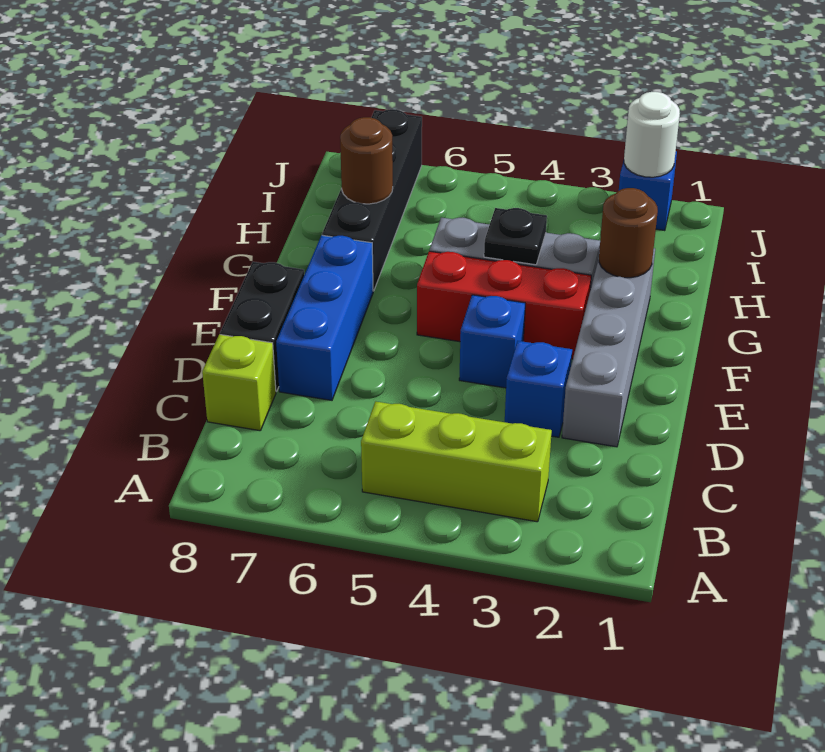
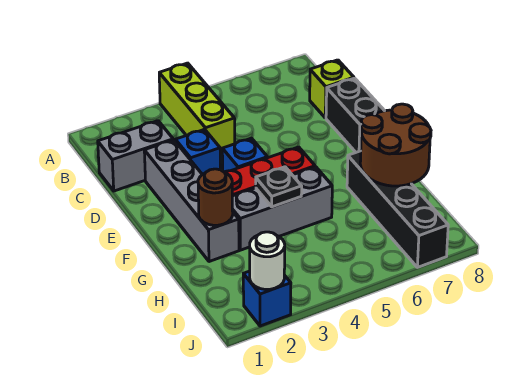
lime 1x3 brick [361,401,552,522] -> lime 1x3 brick turned to [159,63,235,154]
none -> grey 1x2 brick [98,121,173,191]
blue 1x3 brick [276,235,373,400] -> none
brown 1x1 round brick [340,117,393,204] -> brown 2x2 round brick [360,104,431,186]

